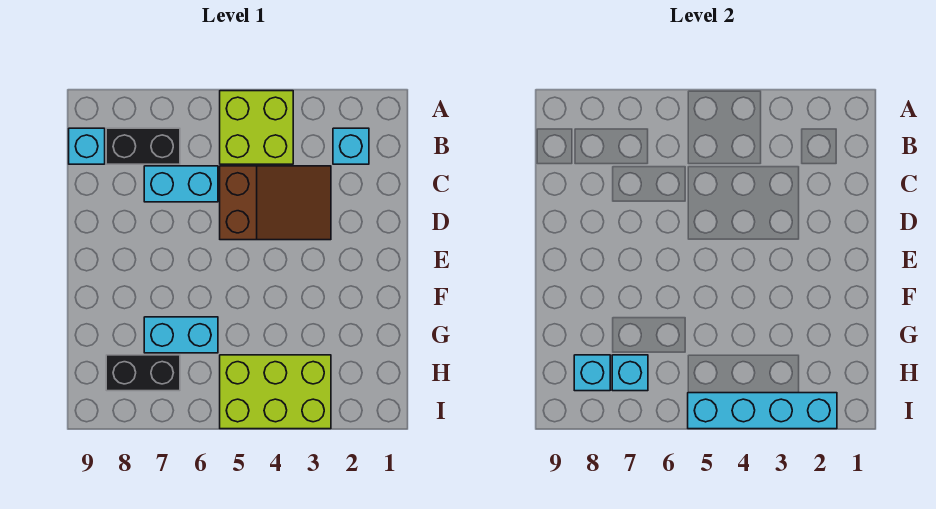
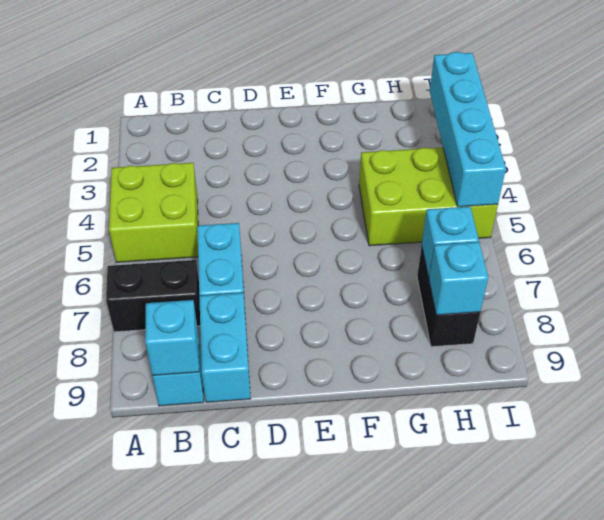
cyan 1x1 brick [333,128,369,164] -> cyan 1x1 brick moved to [145,300,199,375]
black 1x2 brick [106,128,180,164] -> black 1x2 brick turned to [106,260,200,332]
brown 2x3 slope [220,166,331,240] -> none
cyan 1x2 brick [144,317,218,353] -> cyan 1x2 brick moved to [199,293,251,402]
lime 2x3 brick [220,355,331,429] -> lime 2x3 brick turned to [359,147,498,246]

